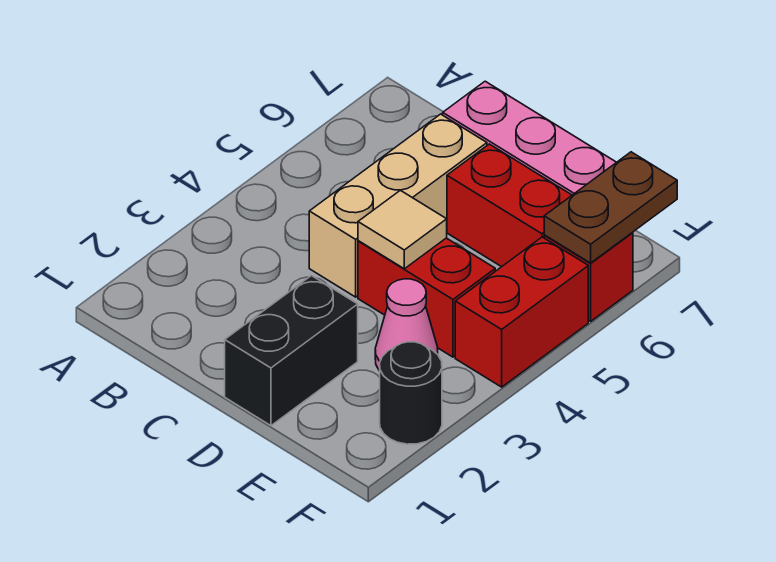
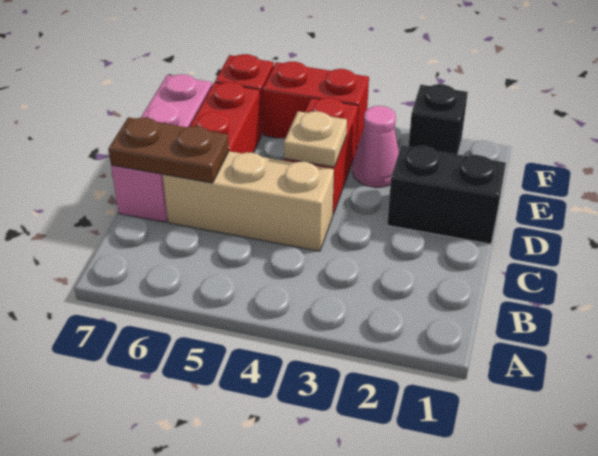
tan 1x1 tile [358,190,447,269] -> tan 1x1 plate [284,111,347,167]
black 1x1 round brick [380,342,442,444] -> black 1x1 brick [409,84,468,155]
brown 1x2 plate [544,152,677,263] -> brown 1x2 plate moved to [109,117,229,183]

